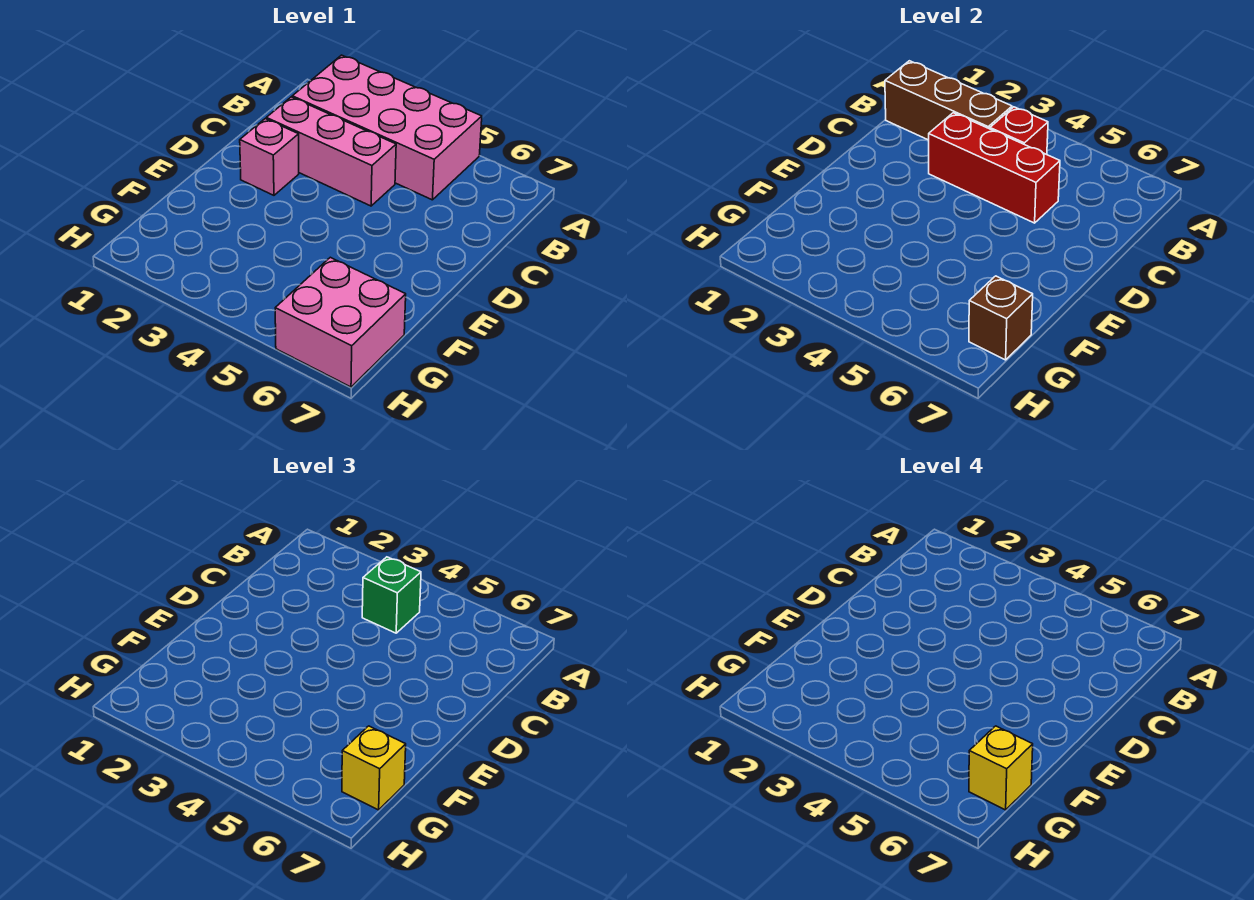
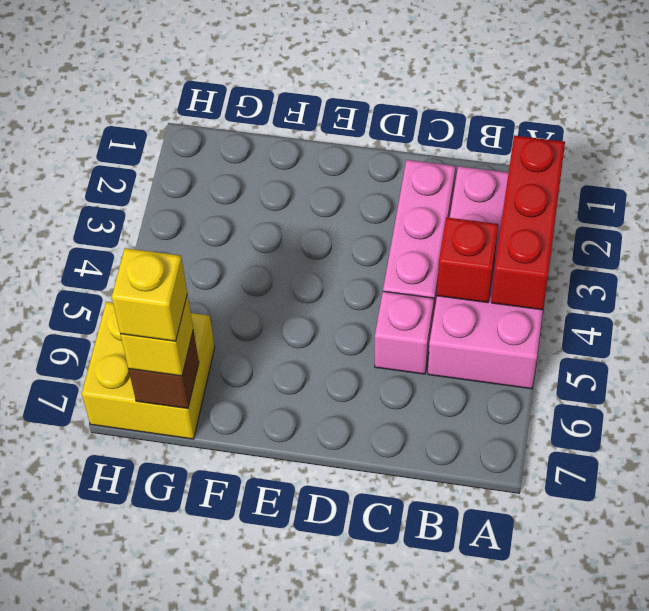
brown 1x3 brick [885,61,1012,140] -> none
green 1x1 brick [362,557,421,633] -> none
red 1x3 brick [929,113,1060,223] -> red 1x3 brick moved to [491,135,565,310]
pink 1x1 brick [240,119,299,195] -> pink 1x1 brick moved to [375,291,434,374]
pink 2x2 brick [275,257,406,387] -> yellow 2x2 brick [82,302,215,439]

